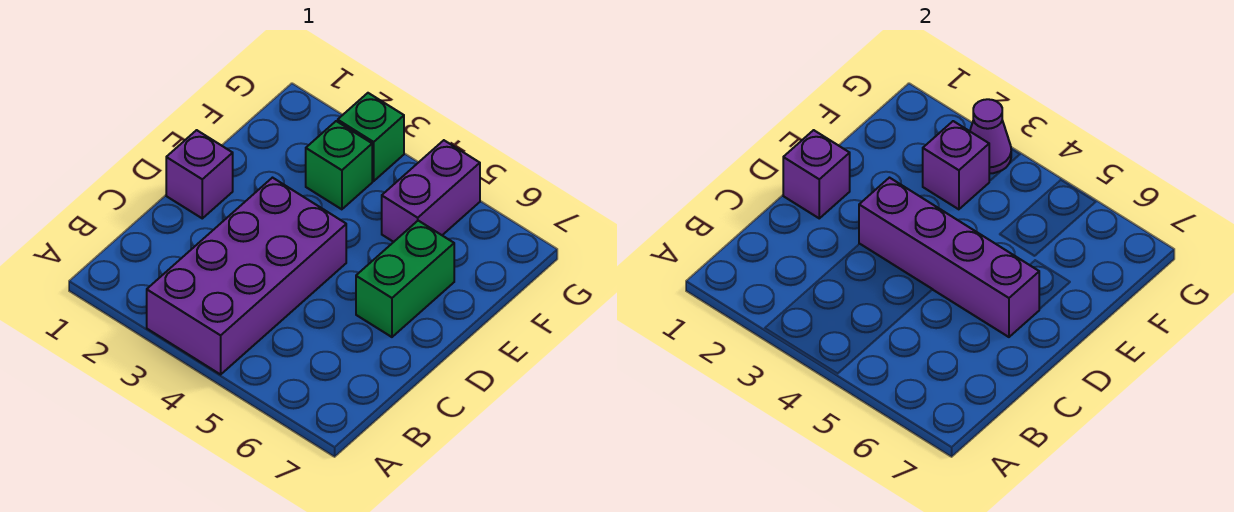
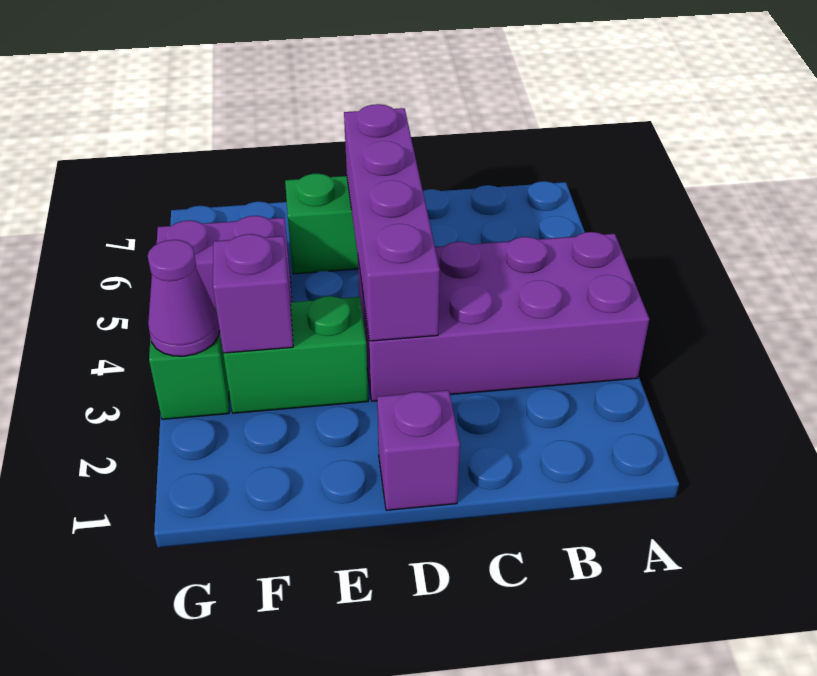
purple 1x1 brick [783,130,850,218] -> none
green 1x1 brick [306,121,372,209] -> green 1x2 brick [223,296,368,413]

